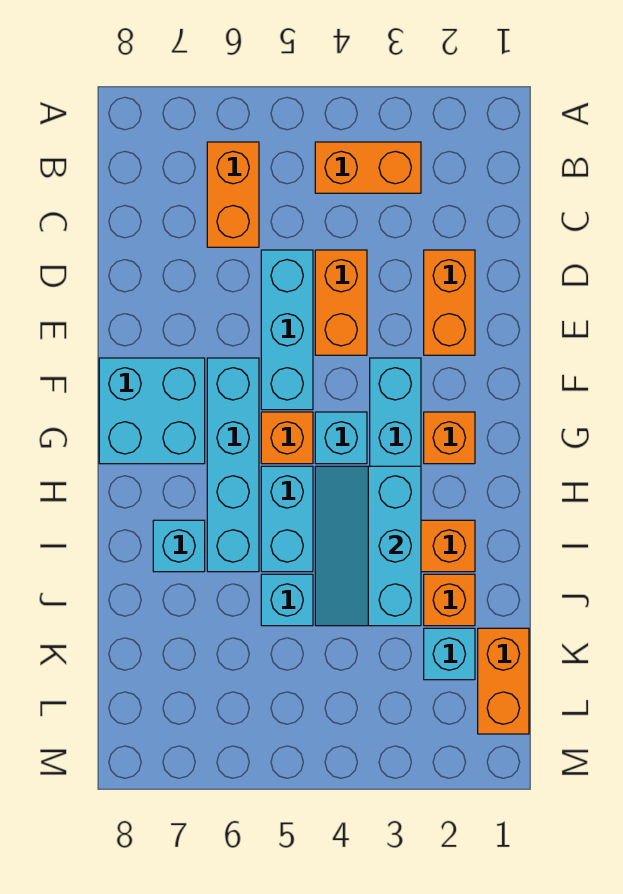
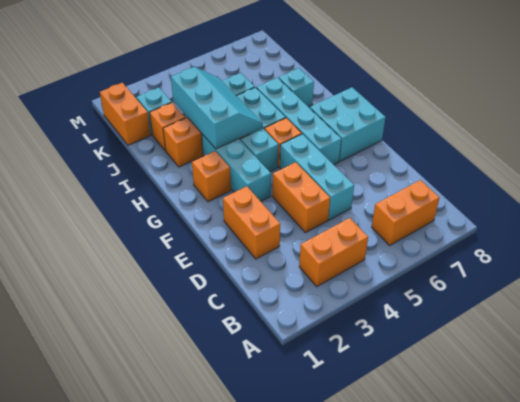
orange 1x2 brick [207,142,259,247] -> orange 1x2 brick turned to [372,180,439,245]

